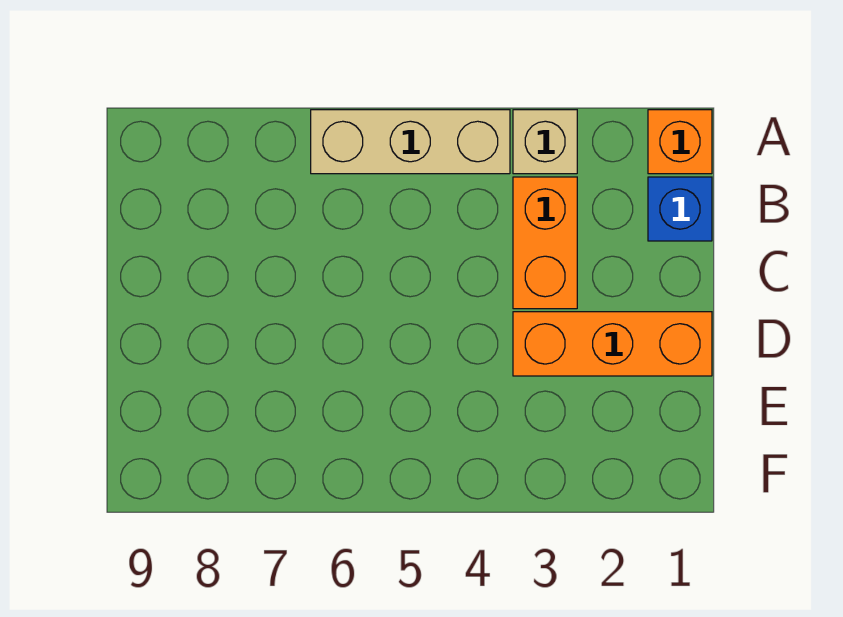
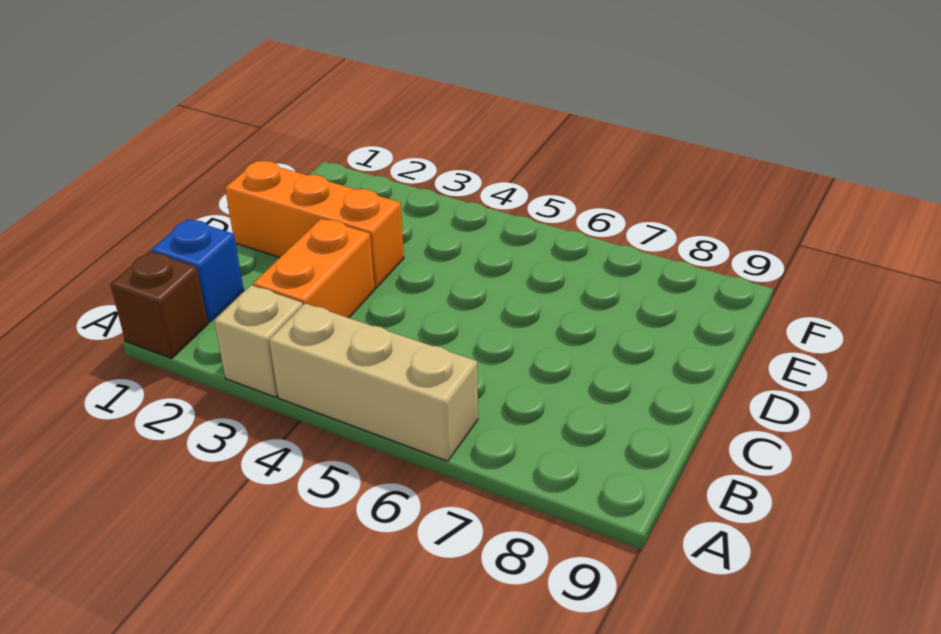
orange 1x1 brick [648,110,712,174] -> brown 1x1 brick [110,251,208,359]

